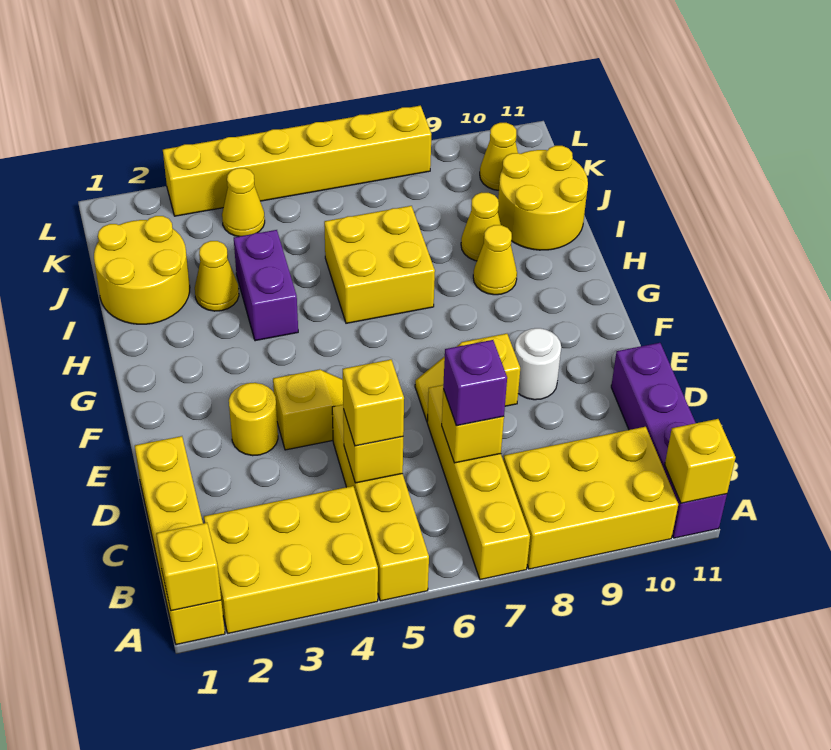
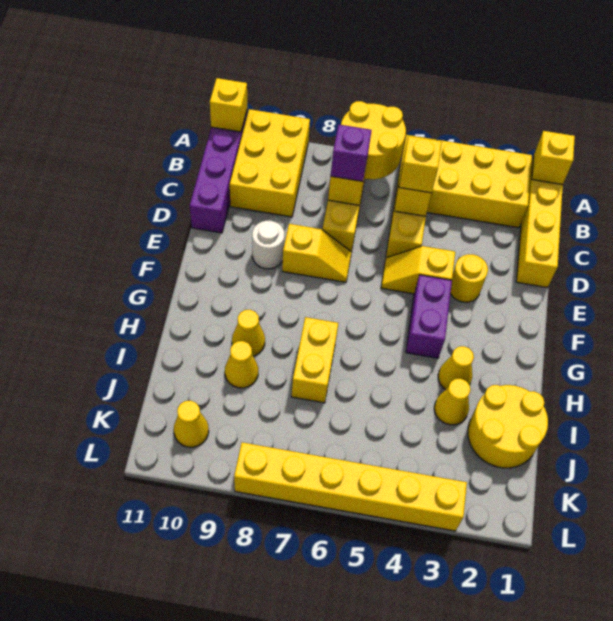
yellow 2x3 brick [503,427,678,569] -> yellow 2x3 brick turned to [230,109,310,217]
purple 1x2 brick [234,230,298,341] -> purple 1x2 brick moved to [406,275,452,358]
yellow 2x2 brick [324,206,435,323] -> yellow 1x2 brick [292,317,338,403]
yellow 2x2 round brick [498,146,588,250] -> yellow 2x2 round brick moved to [341,101,406,179]
yellow 1x1 cone [222,168,265,237] -> yellow 1x1 cone moved to [438,346,474,389]

